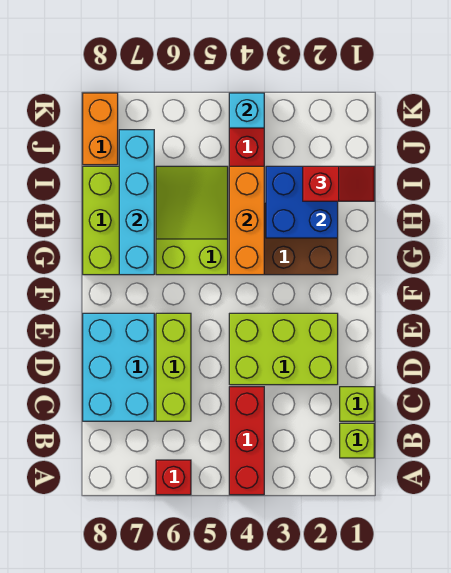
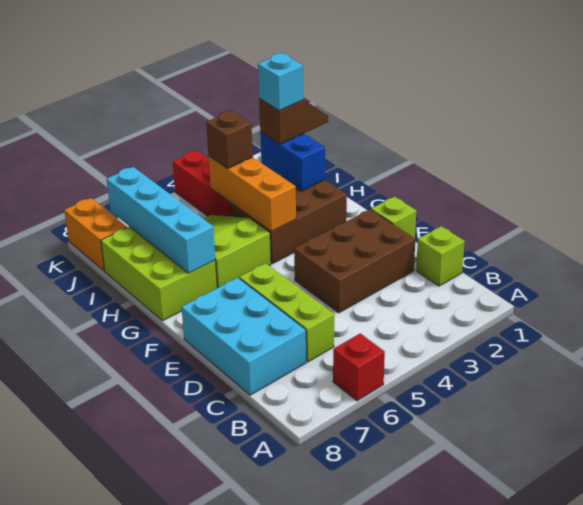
red 1x3 brick [229,387,264,495] -> none
lime 1x1 brick [340,423,374,458] -> lime 1x1 brick moved to [371,197,416,238]
lime 2x3 brick [229,313,338,385] -> brown 2x3 brick [294,209,415,313]
blue 2x2 brick [266,166,338,238] -> blue 1x2 brick [260,132,325,191]
red 1x2 slope [303,166,374,201] -> brown 1x2 slope [259,99,328,144]
none -> brown 1x1 brick [206,111,253,169]
cyan 1x1 brick [229,93,264,128] -> cyan 1x1 brick moved to [258,53,303,111]

